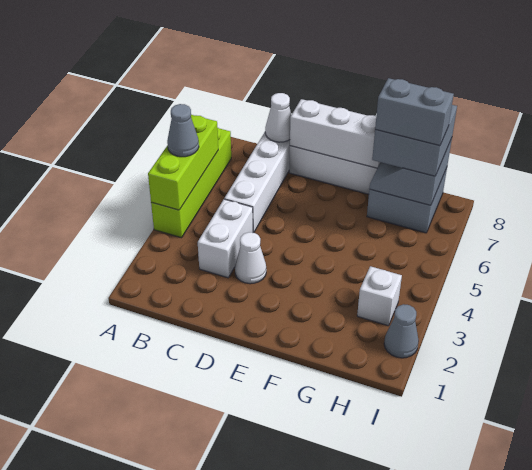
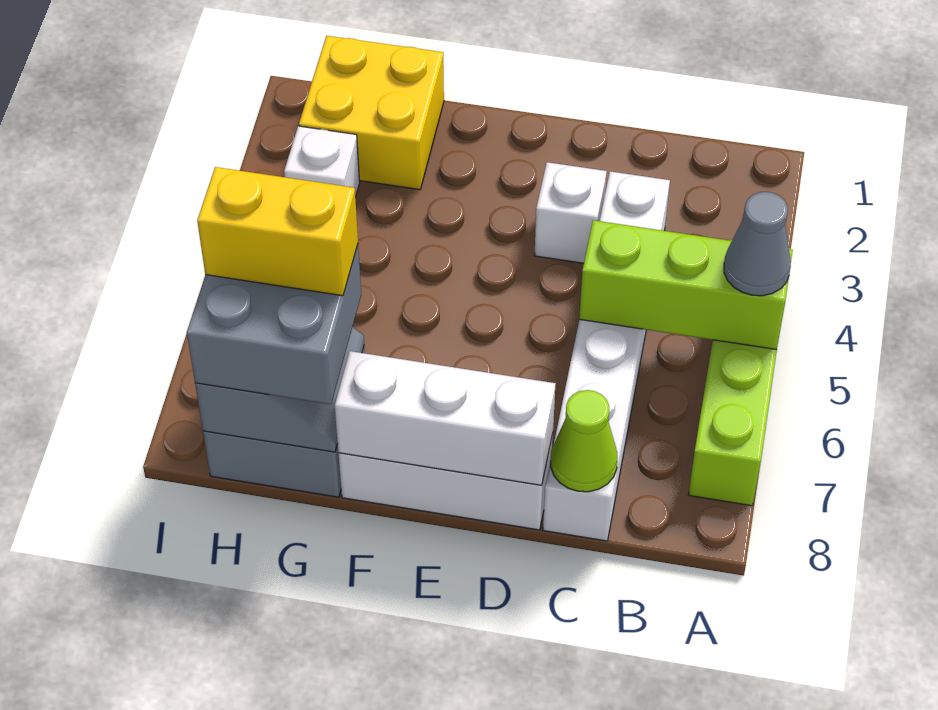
lime 1x3 brick [148,115,218,210] -> lime 1x3 brick turned to [579,220,793,350]
white 1x1 cone [265,93,291,142] -> lime 1x1 cone [551,390,617,492]
white 1x1 cone [235,232,266,284] -> white 1x1 brick [534,162,607,263]
none -> yellow 2x2 brick [299,36,444,190]
grey 1x2 brick [375,78,454,146] -> yellow 1x2 brick [197,167,358,296]
grey 1x1 cone [384,304,419,358] -> none

